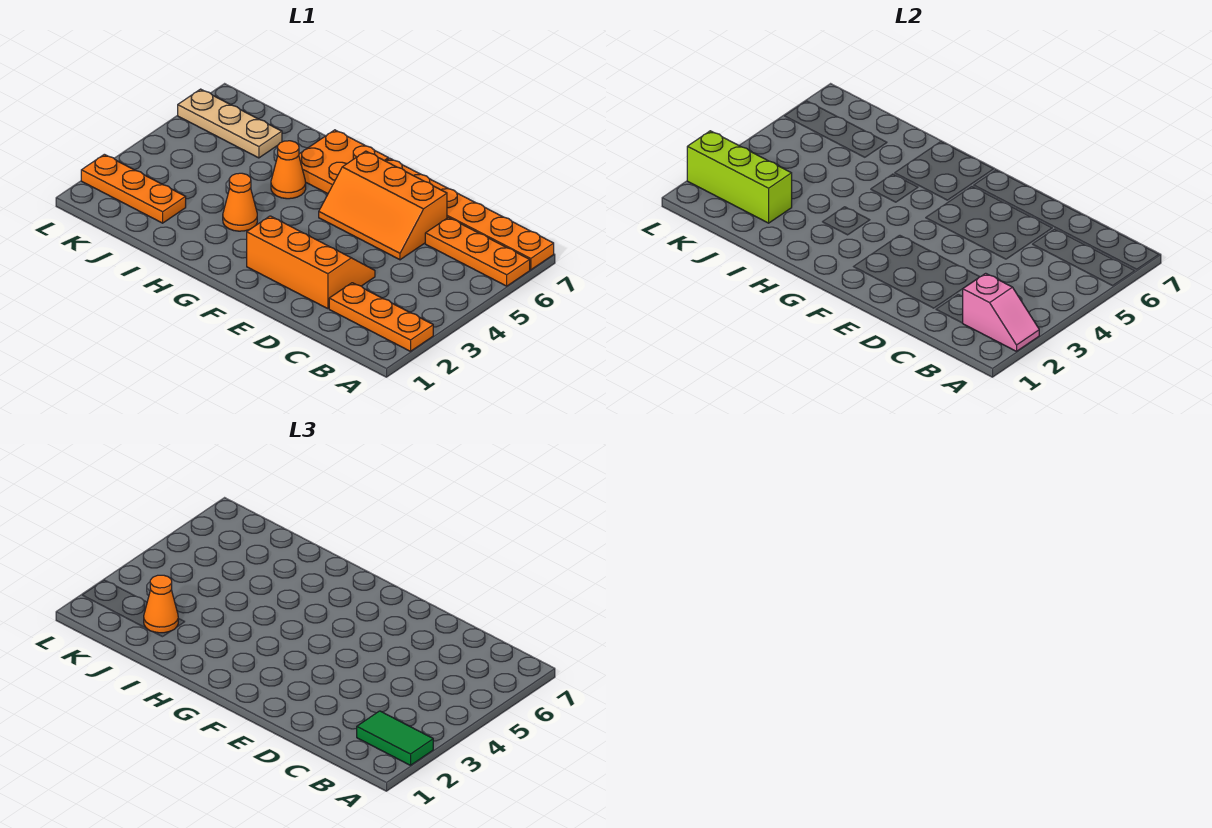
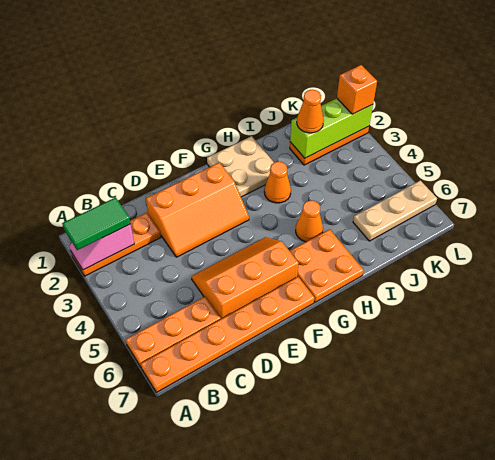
none -> tan 2x2 plate [207,136,274,197]
none -> orange 1x1 brick [337,65,377,114]

